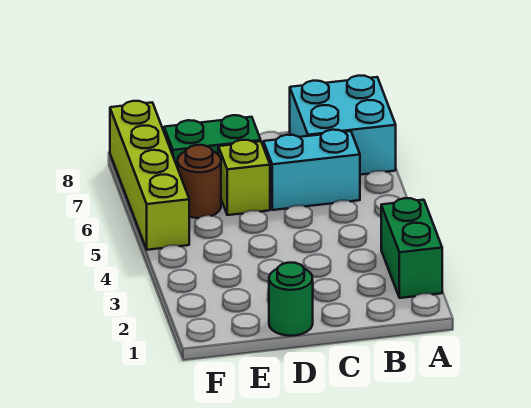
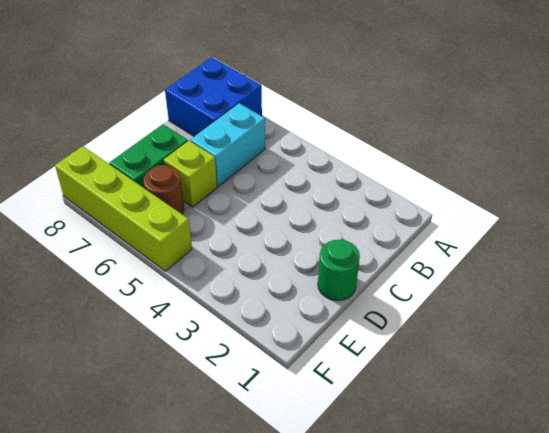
green 1x2 brick [381,198,442,298] -> none
cyan 2x2 brick [290,76,396,175] -> blue 2x2 brick [165,57,262,136]

